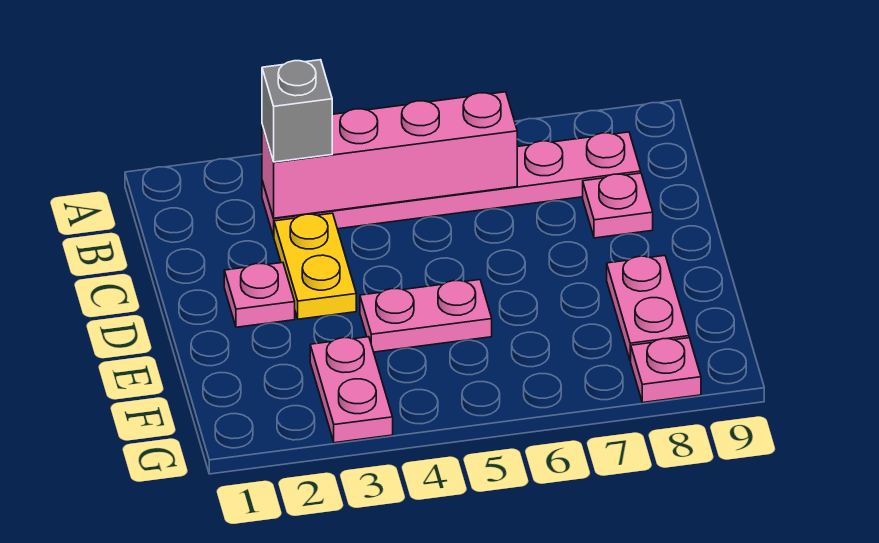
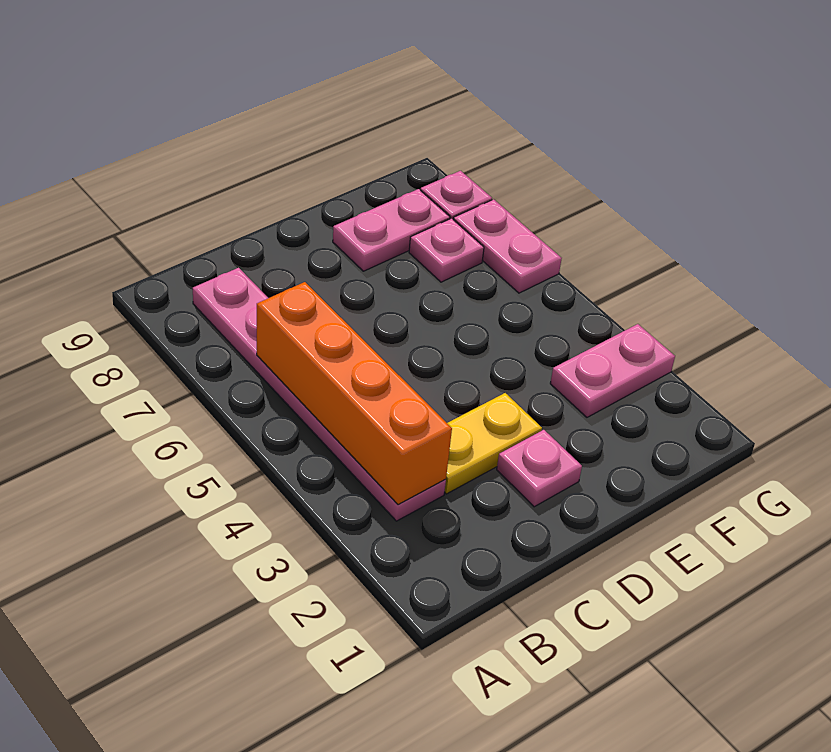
pink 1x4 brick [262,92,517,218] -> orange 1x4 brick [257,282,452,505]
grey 1x1 brick [262,60,332,162] -> none
pink 1x1 plate [583,173,653,238] -> pink 1x1 plate moved to [409,218,484,282]
pink 1x2 plate [360,280,492,352] -> pink 1x2 plate moved to [453,199,562,293]

